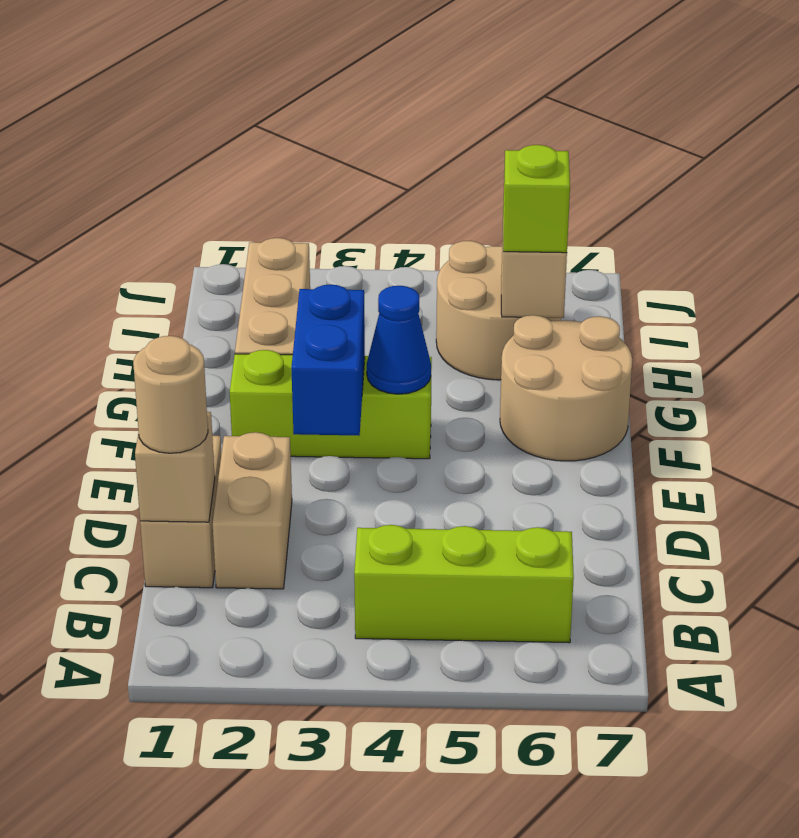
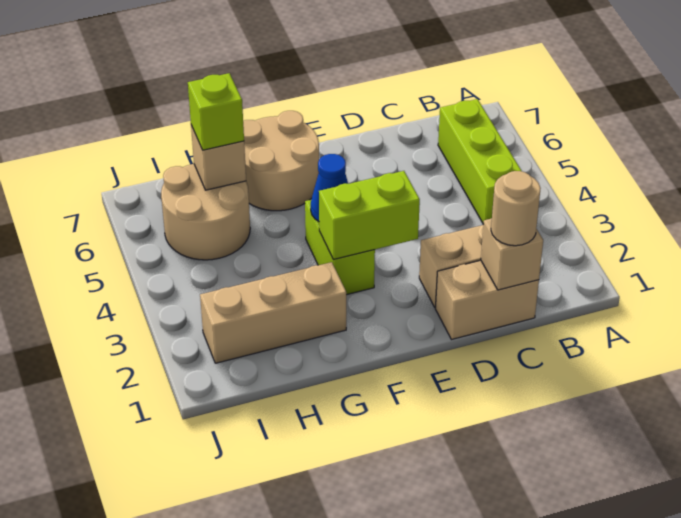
blue 1x2 brick [291,285,365,436] -> lime 1x2 brick [319,171,420,259]
lime 1x3 brick [230,350,432,459] -> lime 1x2 brick [305,200,375,295]

